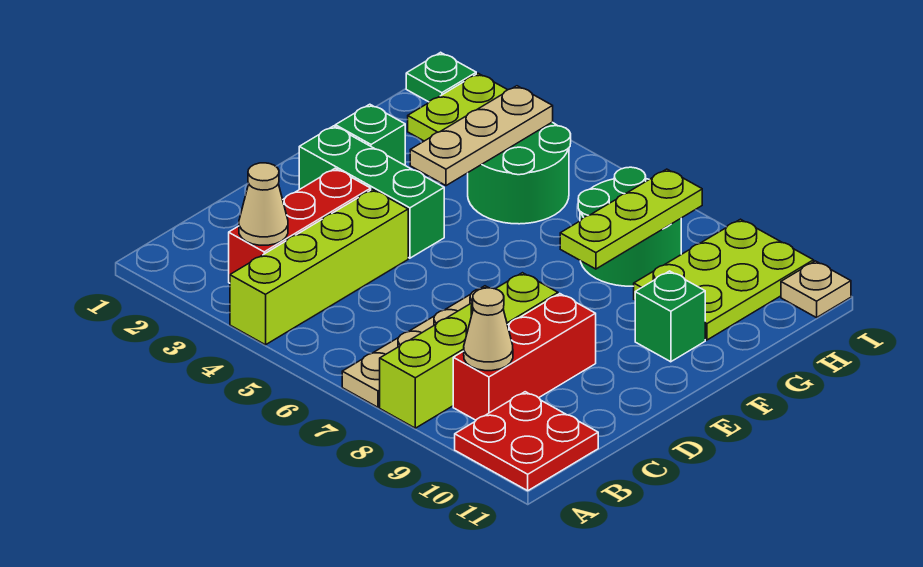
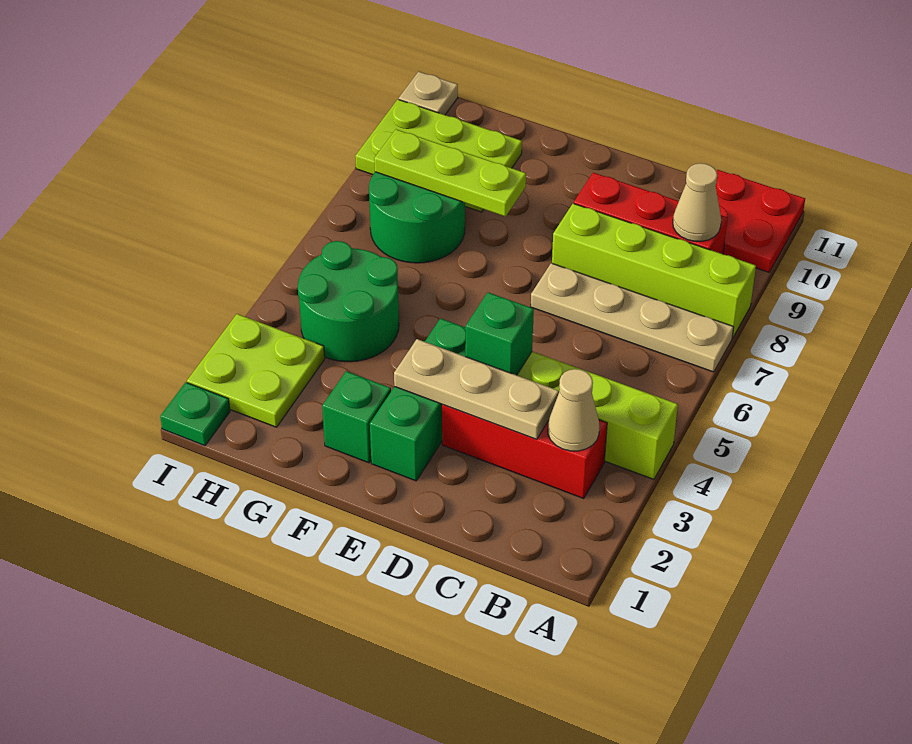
tan 1x3 plate [410,86,553,186] -> tan 1x3 plate moved to [394,339,559,440]
green 1x1 brick [635,271,705,362] -> green 1x1 brick moved to [465,292,534,375]

